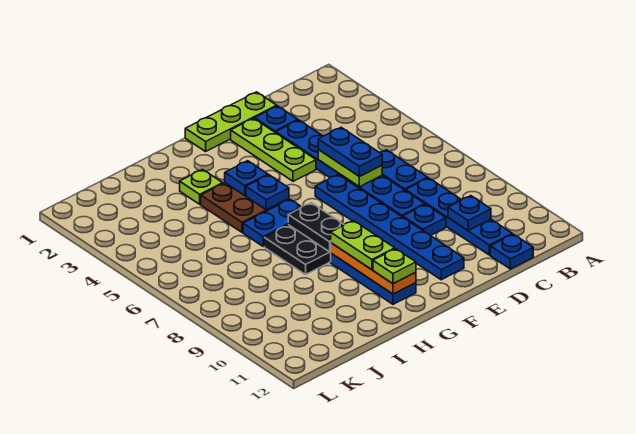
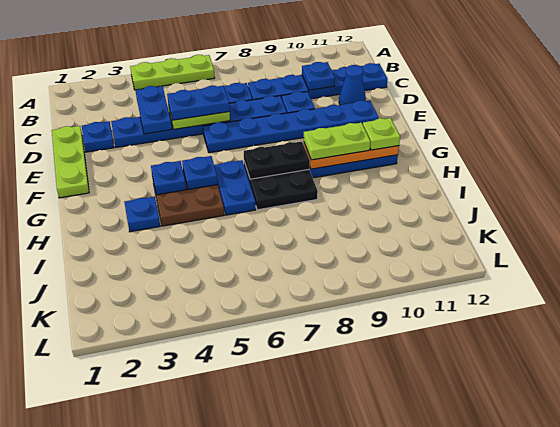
none -> blue 1x2 plate [136,86,172,134]
none -> blue 1x1 cone [339,65,366,105]
lime 1x3 plate [231,118,316,181] -> lime 1x3 plate moved to [130,55,215,90]
lime 1x1 plate [180,169,223,204] -> blue 1x1 plate [124,196,160,232]

